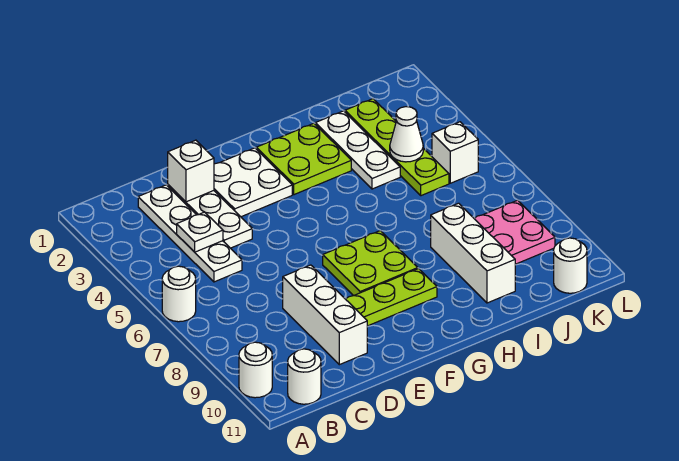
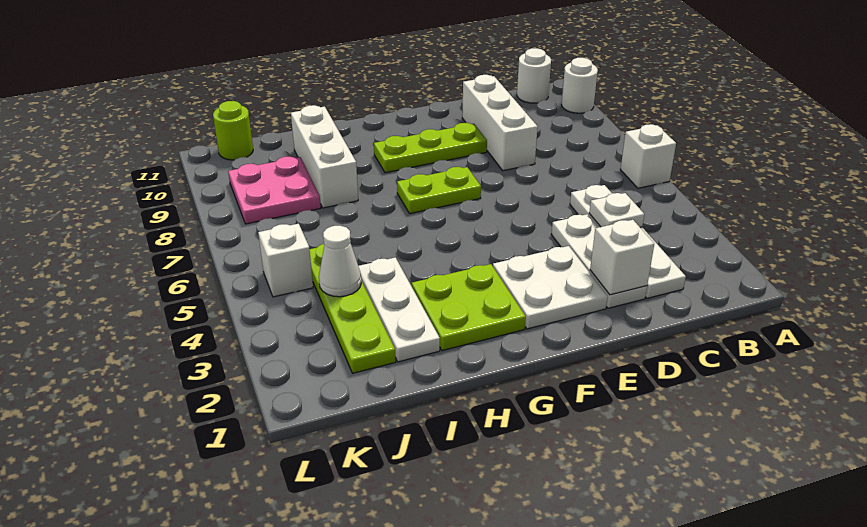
white 1x1 round brick [162,266,196,322] -> white 1x1 brick [620,124,676,188]
lime 2x2 plate [323,231,418,296] -> lime 1x2 plate [397,167,481,214]
white 1x1 round brick [554,238,587,293] -> lime 1x1 round brick [213,101,253,160]

